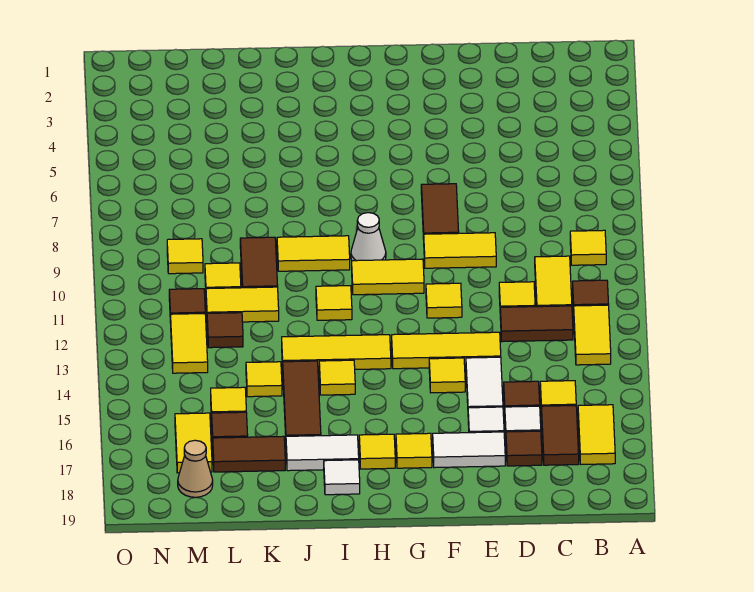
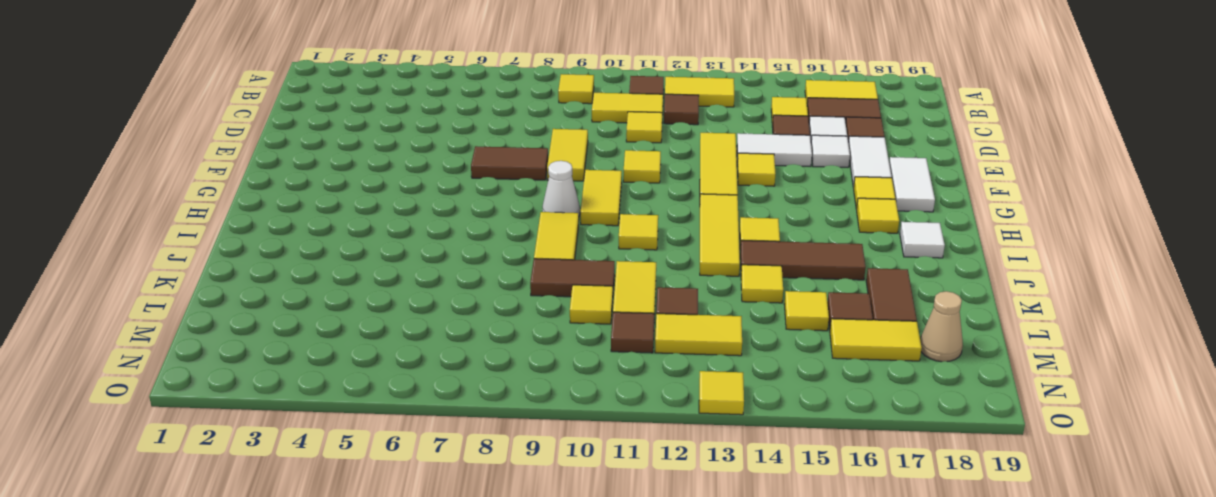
brown 1x2 tile [500,306,573,342] -> brown 1x1 tile [664,94,699,125]
white 1x2 tile [286,435,359,471] -> white 1x2 tile moved to [889,157,935,212]
yellow 1x1 tile [167,239,203,274] -> yellow 1x1 tile moved to [699,371,744,415]

